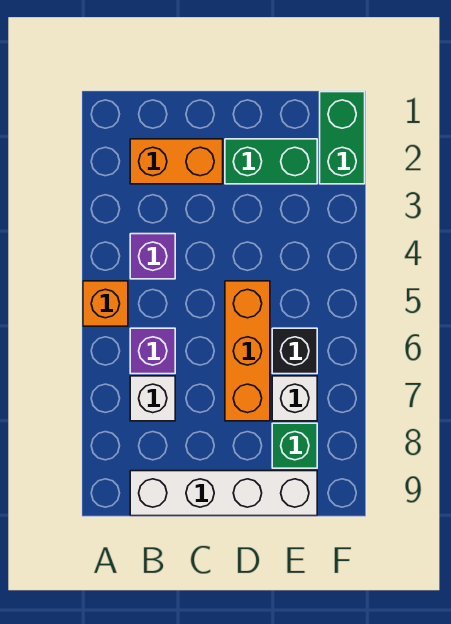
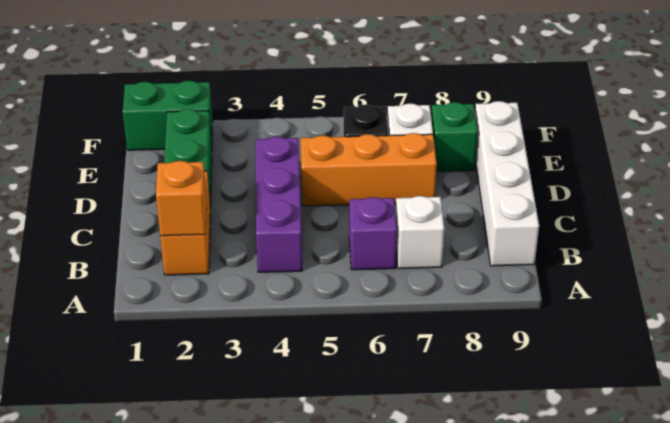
orange 1x1 brick [83,281,128,326] -> orange 1x1 brick moved to [156,161,207,236]
purple 1x1 brick [130,234,175,279] -> purple 1x3 brick [256,137,302,272]

